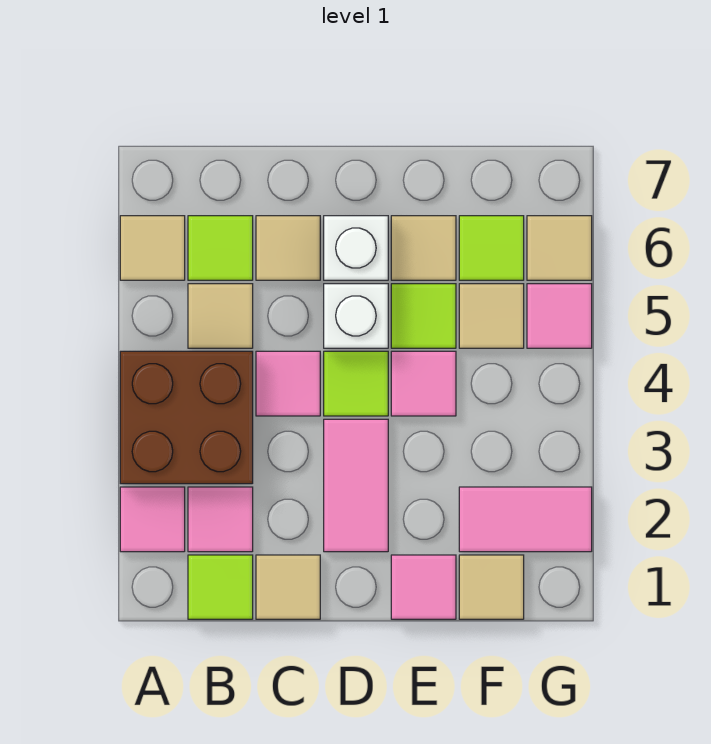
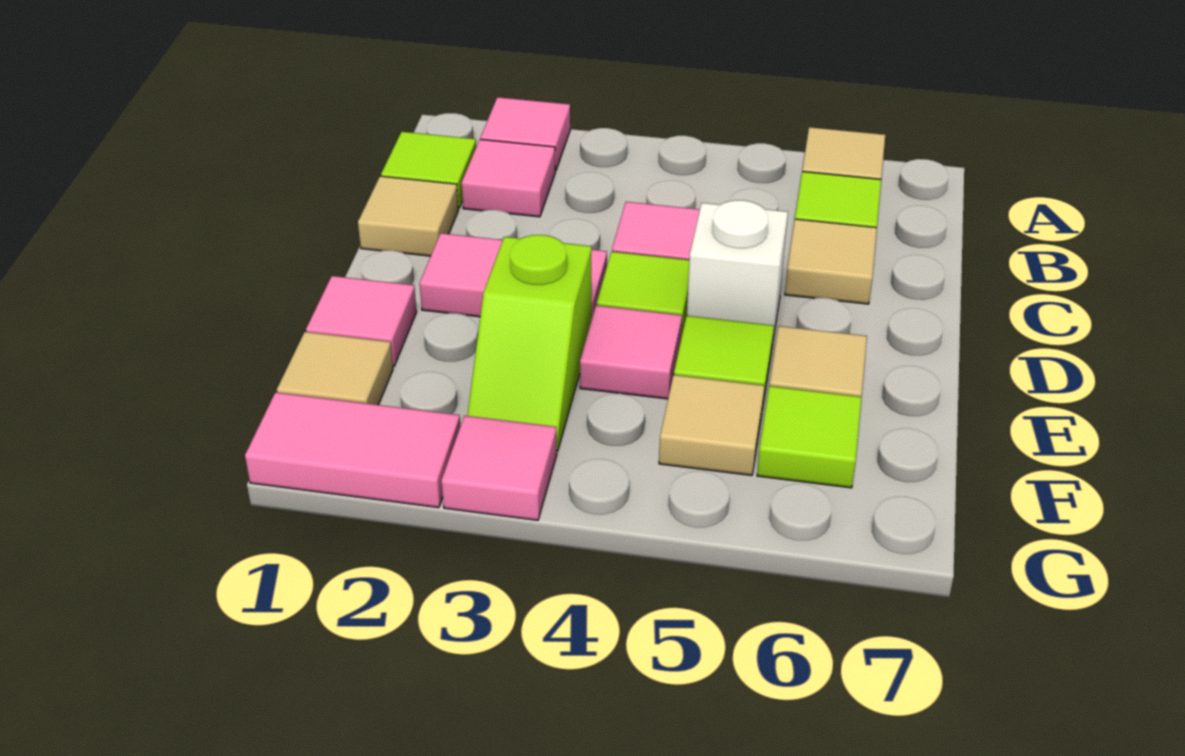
brown 2x2 brick [120,351,253,484] -> none
tan 1x1 tile [188,284,253,348] -> none
white 1x1 brick [324,216,388,280] -> none
none -> lime 1x2 slope [467,235,592,451]
pink 1x2 tile [459,487,592,552] -> pink 1x2 tile turned to [245,392,460,508]
pink 1x1 tile [527,284,592,348] -> pink 1x1 tile moved to [442,416,557,520]
tan 1x1 tile [527,216,592,280] -> none

